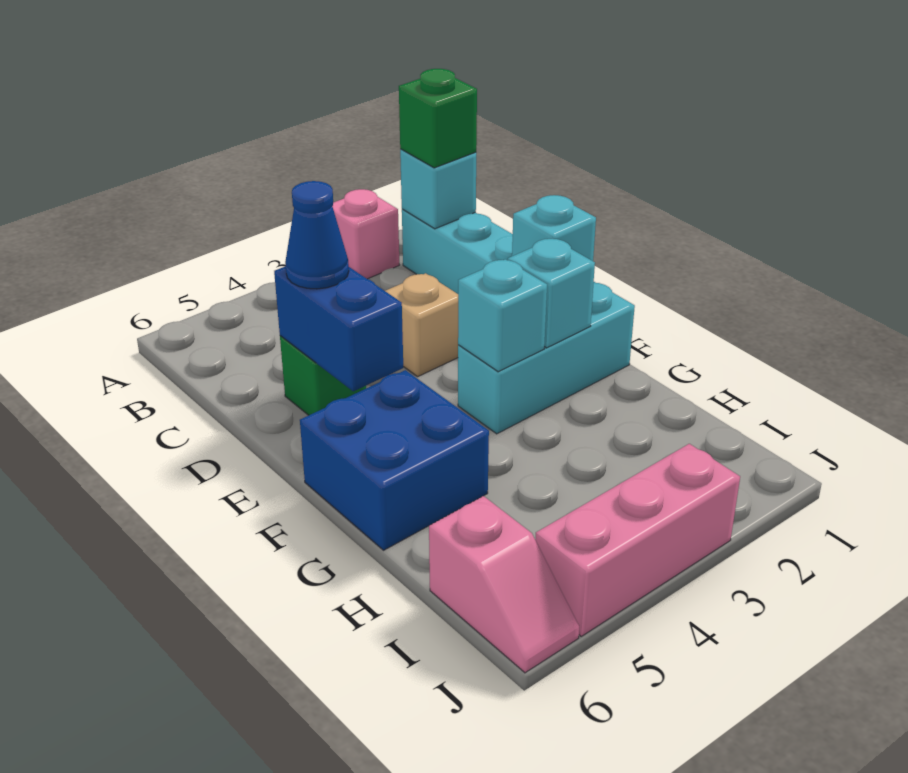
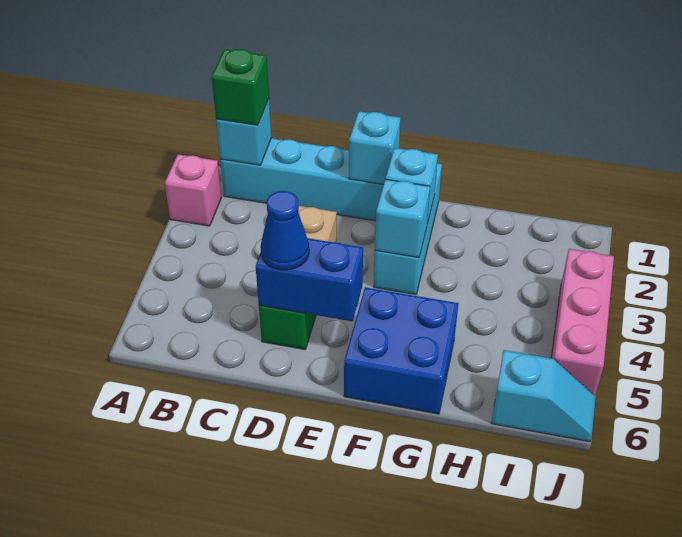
pink 1x2 slope [429,496,579,673] -> cyan 1x2 slope [491,350,596,442]

